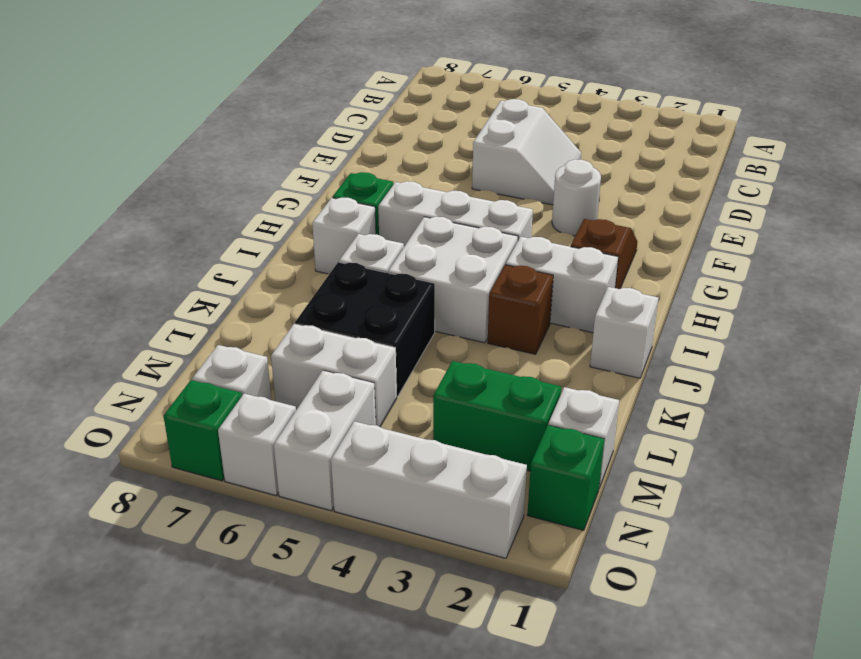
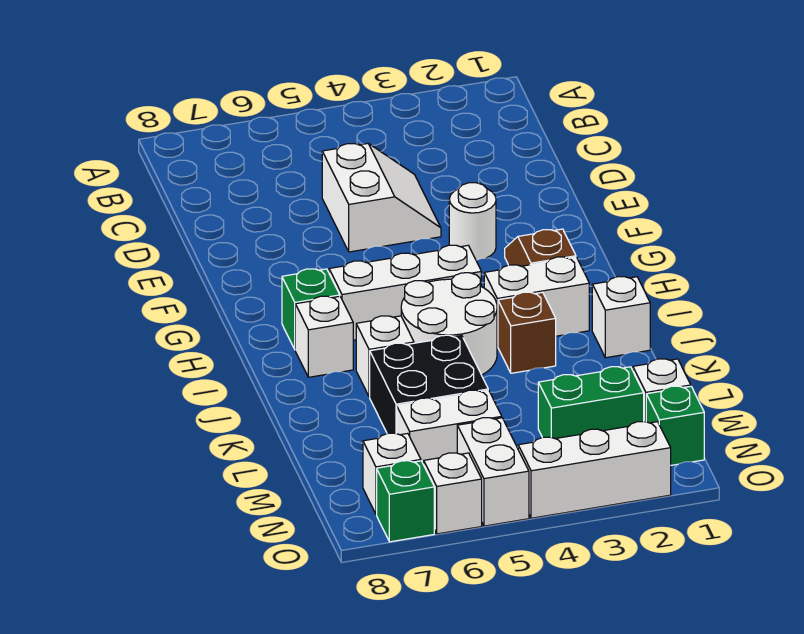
white 2x2 brick [388,217,518,343] -> white 2x2 round brick [401,273,497,375]

